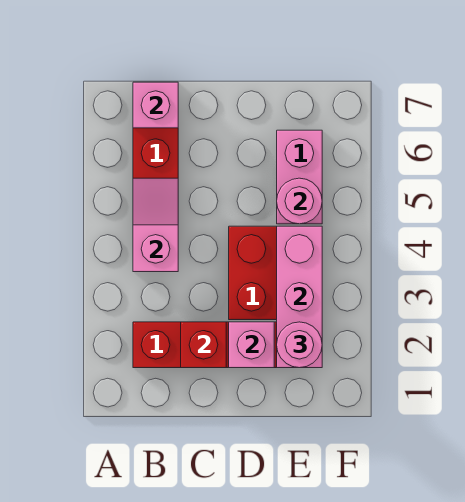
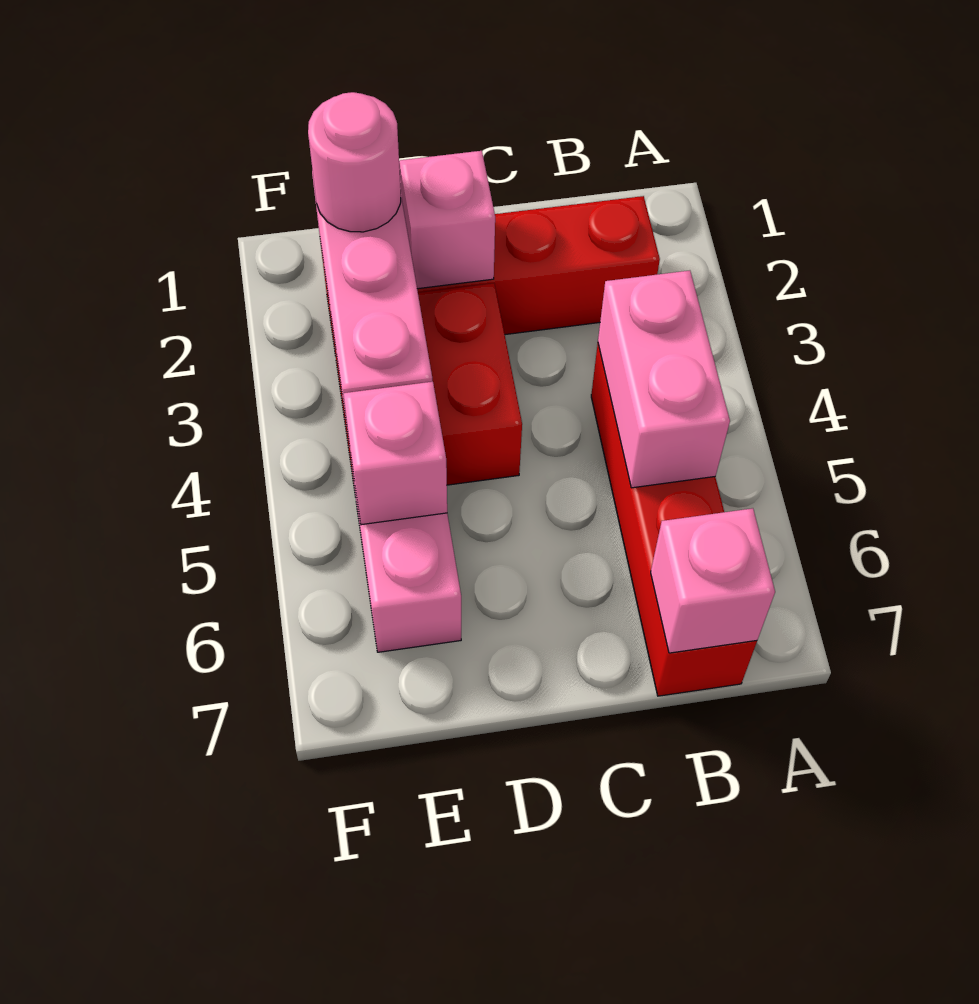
pink 1x2 slope [133,178,178,272] -> pink 1x2 brick [598,270,730,488]
red 1x1 brick [181,322,226,368] -> none
pink 1x1 round brick [277,178,322,224] -> pink 1x1 brick [343,382,447,525]

